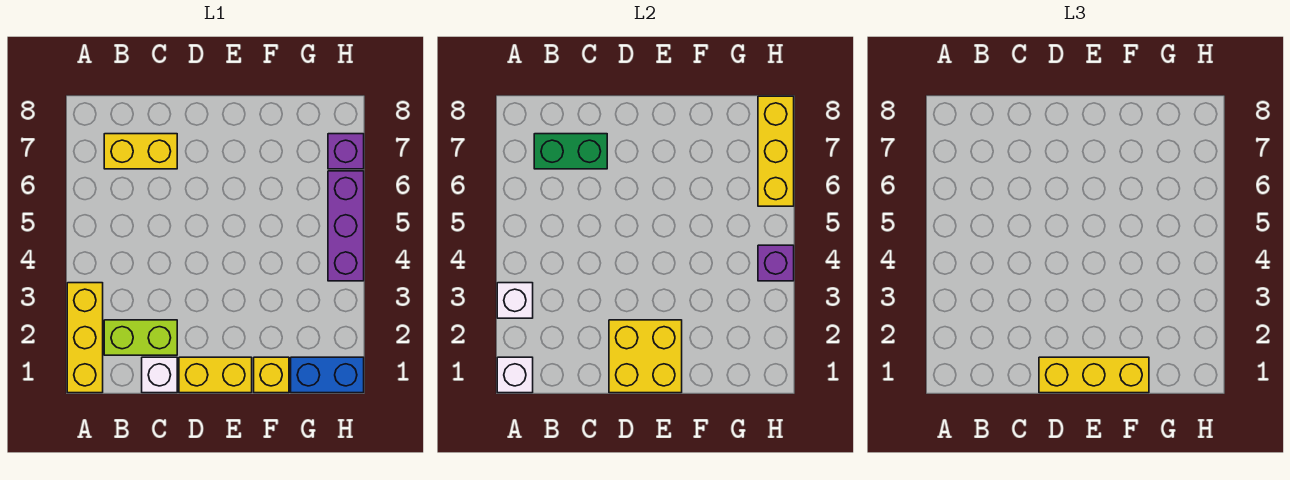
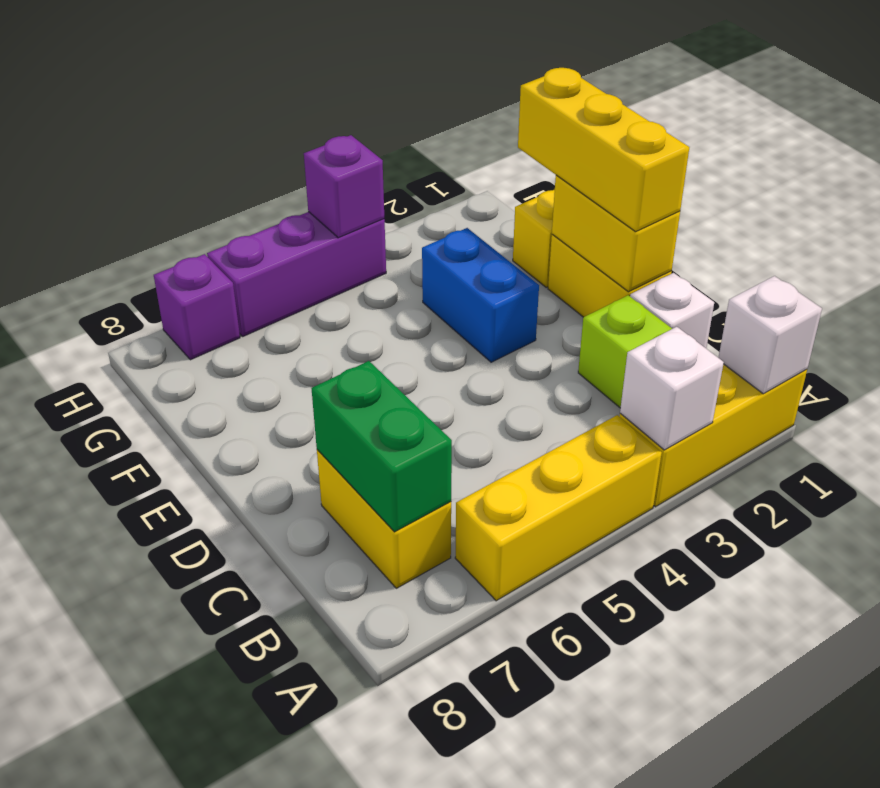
yellow 2x2 brick [609,320,682,393] -> yellow 1x2 brick [552,175,680,292]
blue 1x2 brick [291,357,364,393] -> blue 1x2 brick moved to [422,228,539,362]
yellow 1x3 brick [758,96,794,206] -> yellow 1x3 brick moved to [455,415,662,601]

